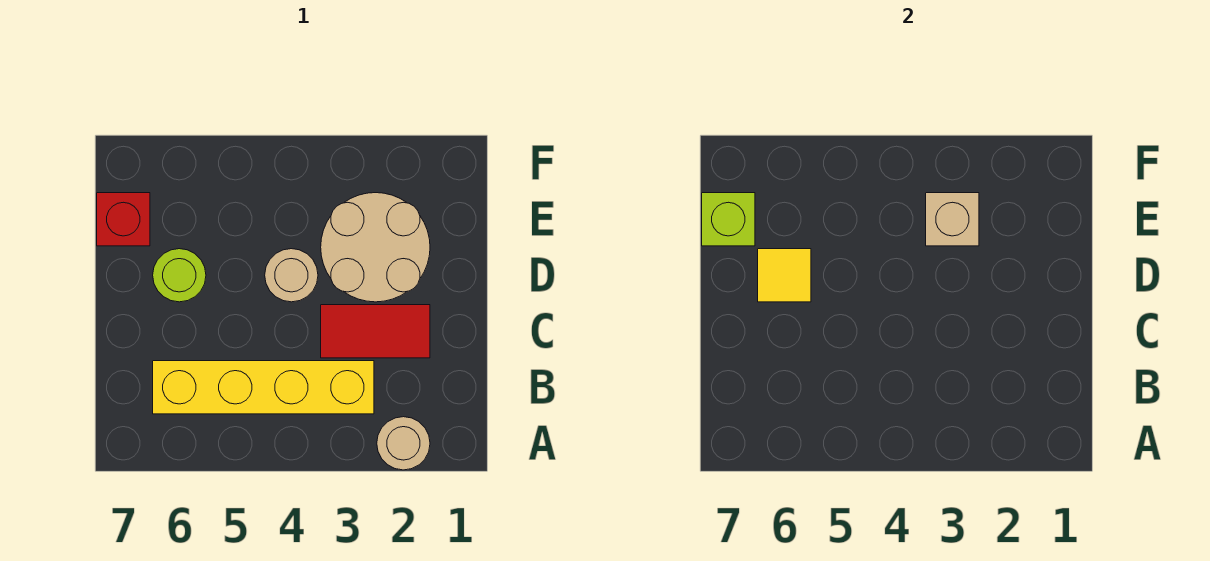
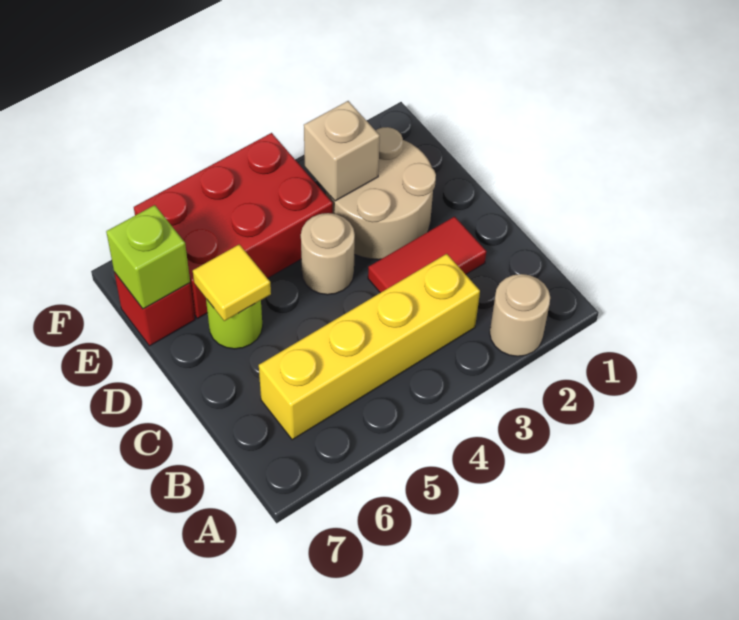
none -> red 2x3 brick [134,133,333,318]

